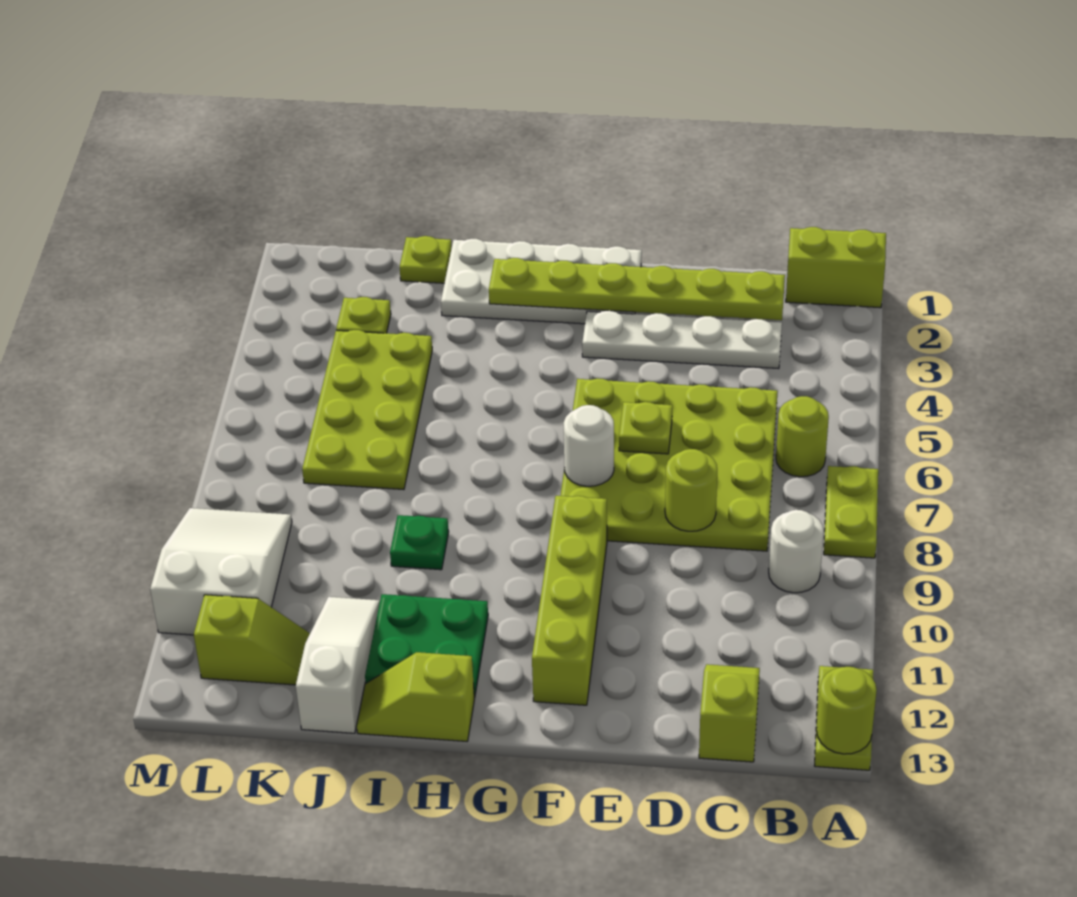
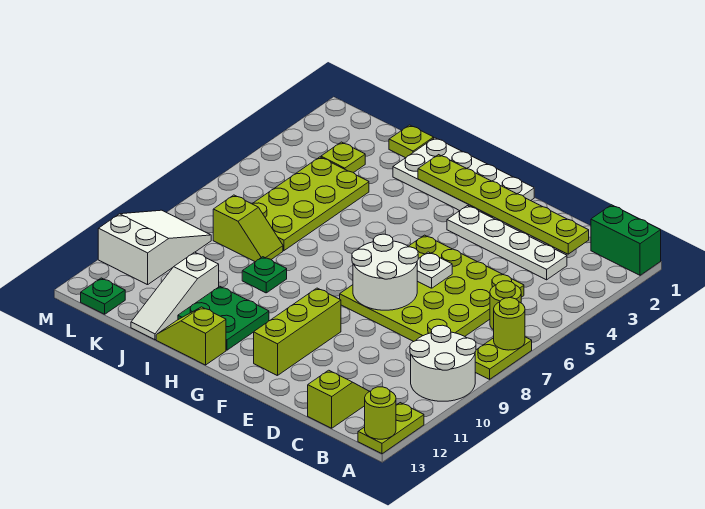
lime 1x2 brick [786,227,886,308] -> green 1x2 brick [591,205,661,275]
white 1x1 round brick [769,510,824,593] -> white 2x2 round brick [410,325,476,401]
lime 1x1 round brick [665,449,717,531] -> lime 1x1 round brick moved to [494,298,525,350]
lime 1x1 plate [619,402,672,454] -> white 1x1 plate [417,252,452,288]
white 1x1 round brick [564,405,614,486] -> white 2x2 round brick [352,234,418,310]
lime 1x4 brick [532,496,607,705] -> lime 1x3 brick [254,288,341,376]
white 1x3 slope [296,597,380,733] -> white 1x3 slope turned to [131,252,219,340]
lime 1x2 slope [194,595,310,685] -> lime 1x2 slope moved to [213,195,283,262]
none -> green 1x1 plate [81,278,125,314]

